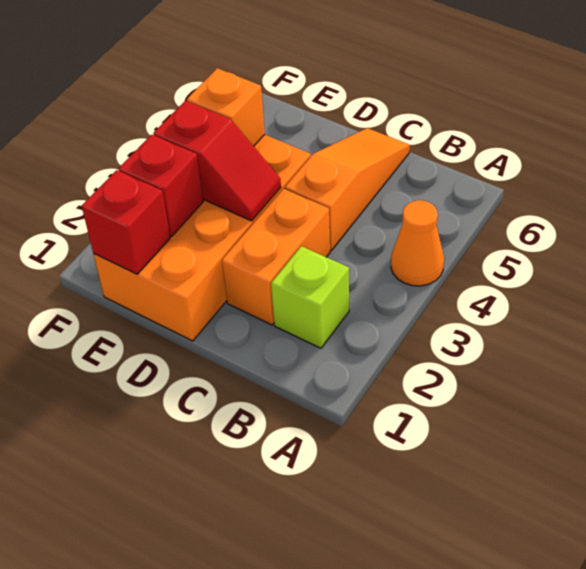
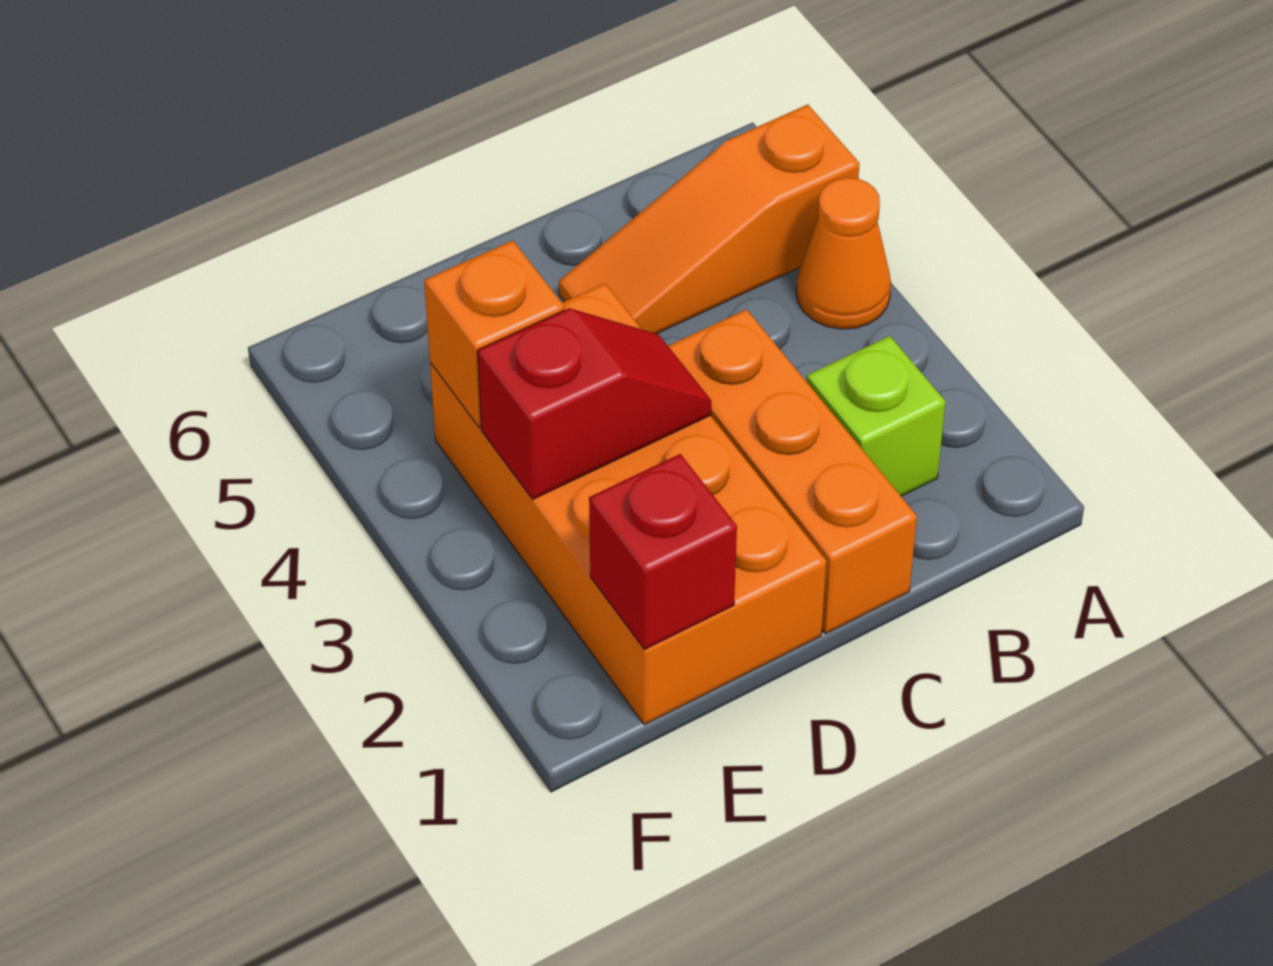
orange 1x2 brick [222,189,330,325] -> orange 1x3 brick [668,309,917,634]
orange 1x3 slope [285,128,410,250] -> orange 1x3 slope turned to [559,105,860,334]
red 1x1 brick [118,135,203,236] -> none

